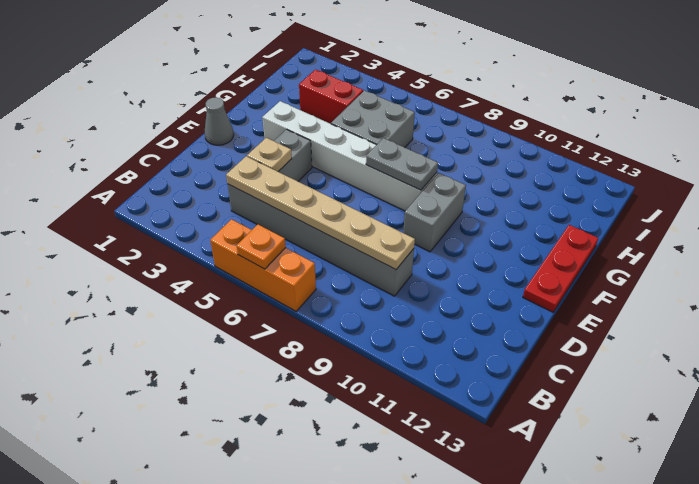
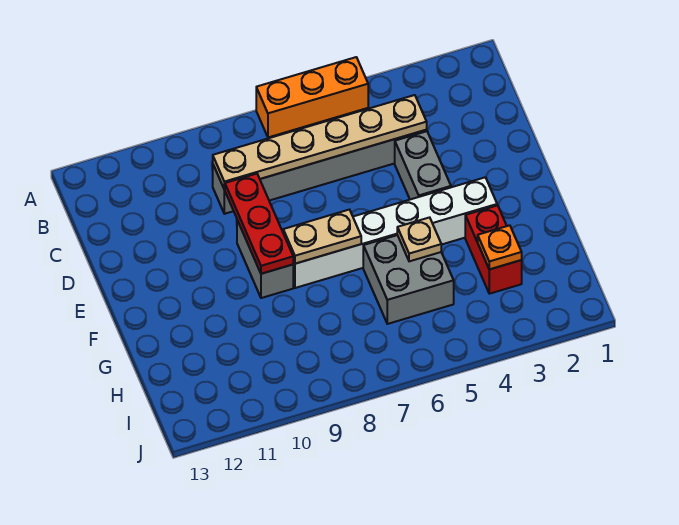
orange 1x1 plate [237,224,286,269] -> orange 1x1 plate moved to [478,225,522,269]
tan 1x1 plate [247,138,292,171] -> tan 1x1 plate moved to [397,217,441,261]
grey 1x1 cone [205,97,234,145] -> none
red 1x3 plate [523,225,598,312] -> red 1x3 plate moved to [225,174,293,274]
grey 1x2 plate [366,138,438,190] -> tan 1x2 plate [283,210,361,264]
red 1x2 brick [299,70,363,124] -> red 1x2 brick turned to [465,205,522,294]

